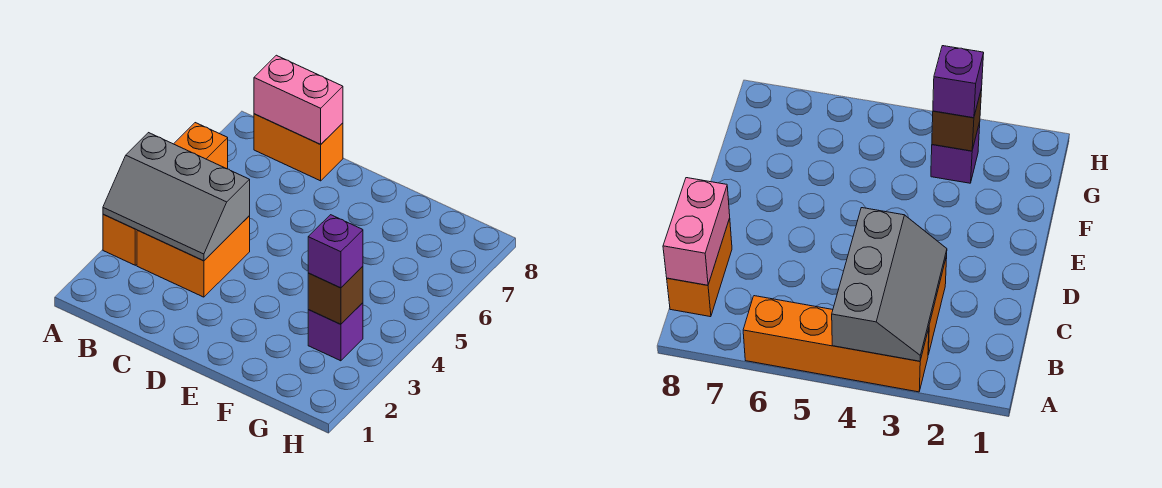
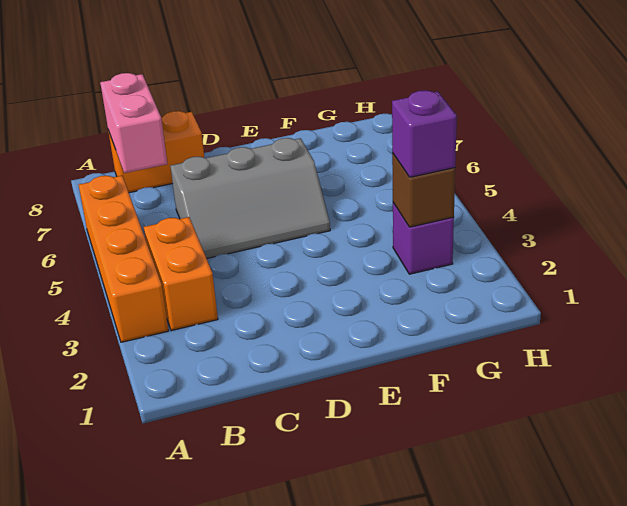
grey 2x3 slope [103,133,250,261] -> grey 2x3 slope moved to [170,138,330,258]
orange 2x2 brick [137,216,250,297] -> orange 1x2 brick [144,217,218,331]
pink 1x2 brick [254,55,343,144] -> pink 1x2 brick turned to [100,73,167,173]

